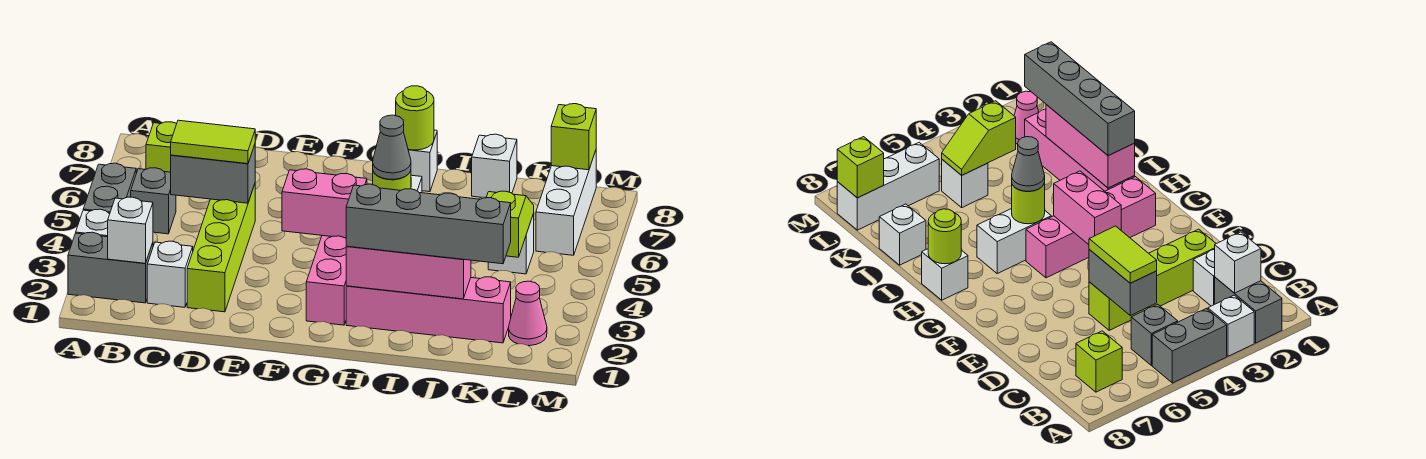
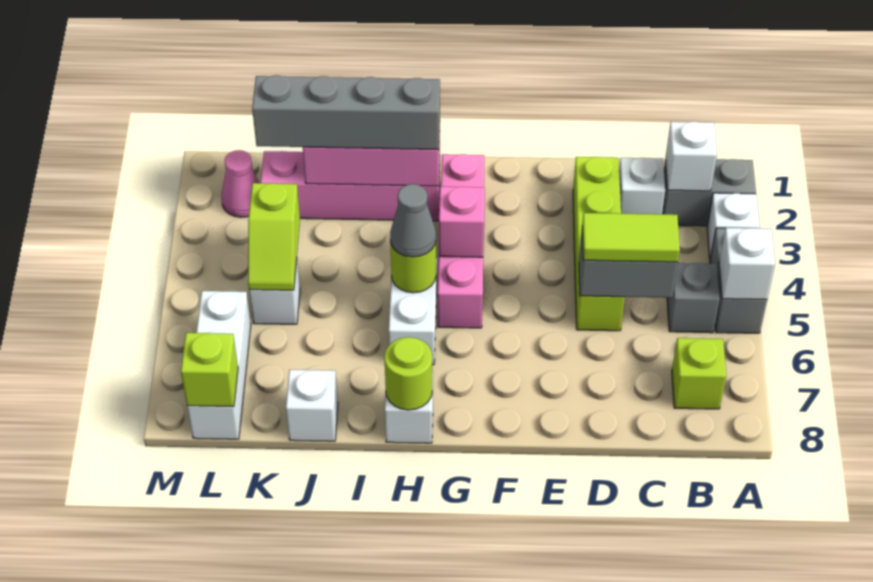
none -> white 1x1 brick [719,228,775,299]
pink 1x2 brick [282,169,367,238] -> pink 1x1 brick [439,187,485,257]

